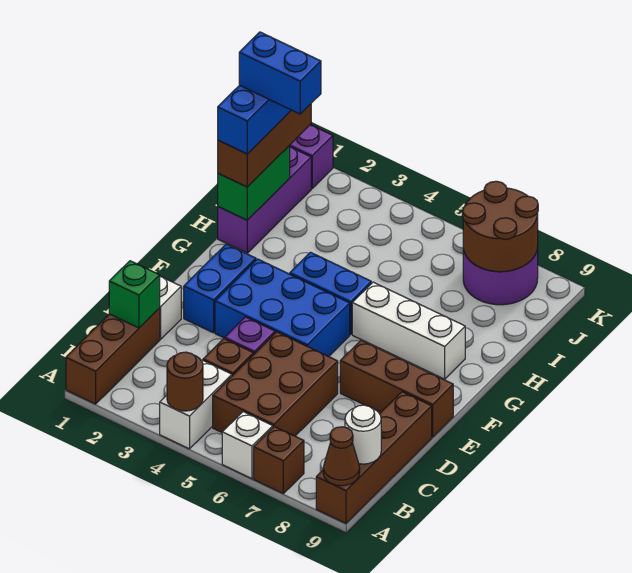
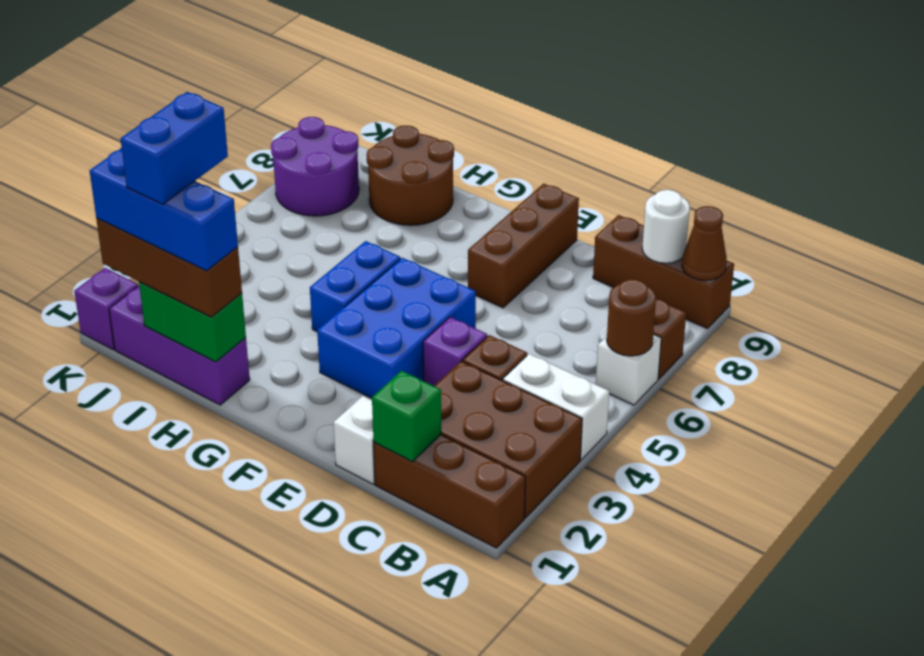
brown 1x1 round brick [167,352,203,411] -> brown 1x1 round brick moved to [607,279,656,356]
brown 1x4 brick [316,392,432,523] -> brown 1x3 brick [593,215,734,329]
brown 2x3 brick [213,332,338,436] -> brown 2x3 brick moved to [435,361,582,518]
blue 1x2 brick [184,244,256,333] -> none
white 1x3 brick [352,282,465,379] -> none
brown 2x2 round brick [462,181,538,272] -> brown 2x2 round brick moved to [367,126,454,225]

